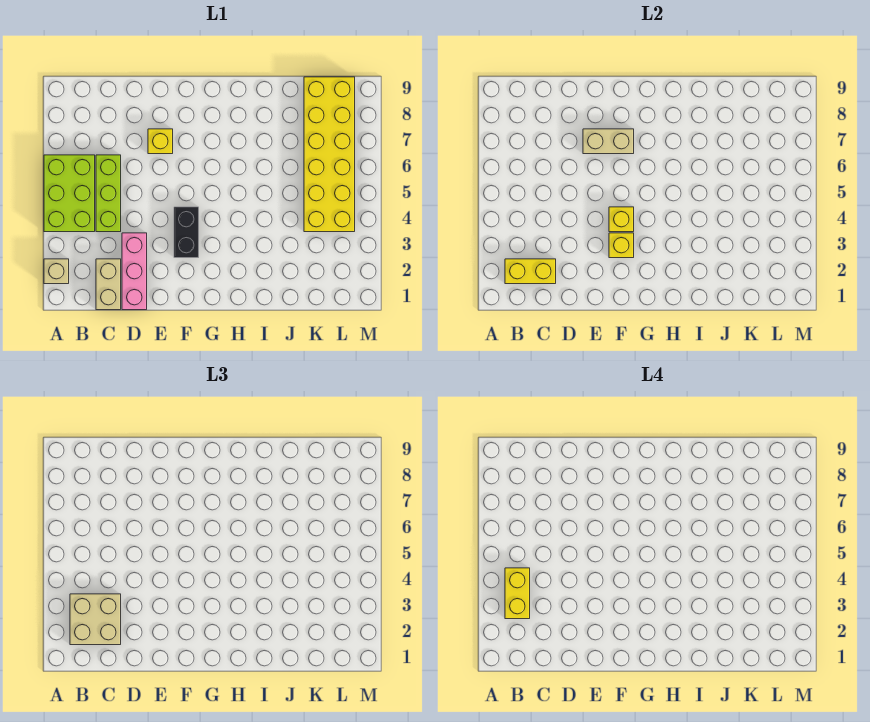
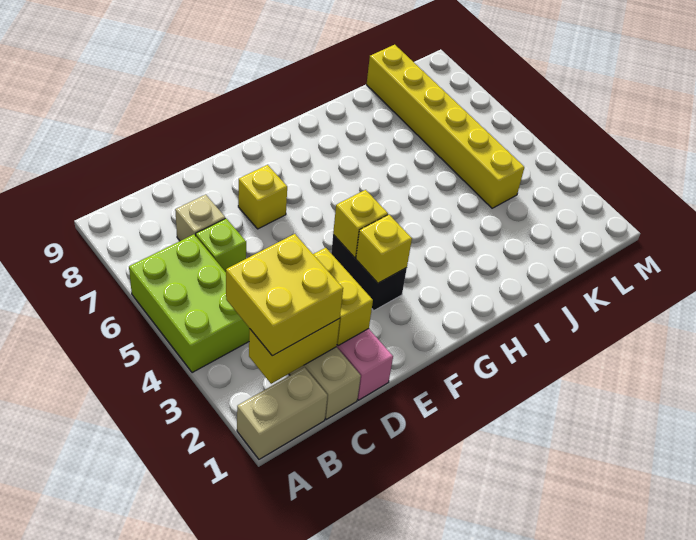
tan 1x1 brick [44,259,69,284] -> tan 1x1 brick moved to [175,195,225,241]
tan 2x2 brick [70,594,121,645] -> yellow 2x2 brick [226,234,343,356]
yellow 1x2 brick [505,568,530,619] -> yellow 1x2 brick moved to [313,248,373,345]
lime 1x3 brick [96,155,121,232] -> lime 1x1 brick [196,218,246,272]
tan 1x2 brick [583,129,634,154] -> tan 1x2 brick moved to [237,367,327,459]
yellow 2x6 brick [304,77,355,232] -> yellow 1x6 brick [366,45,524,208]

